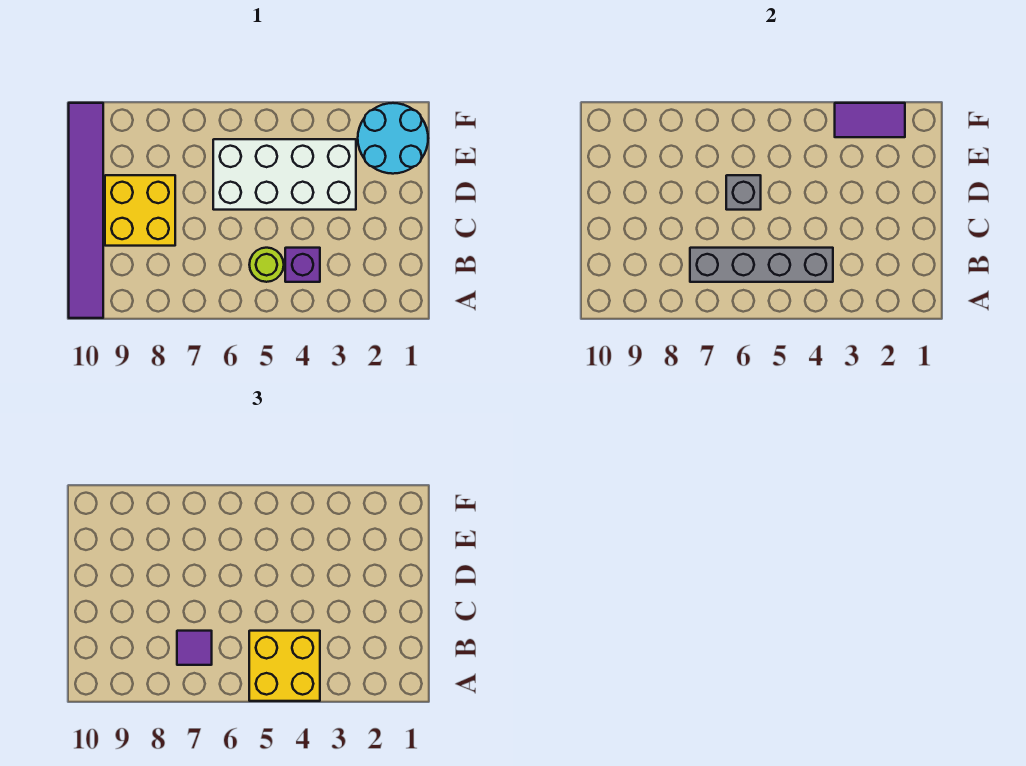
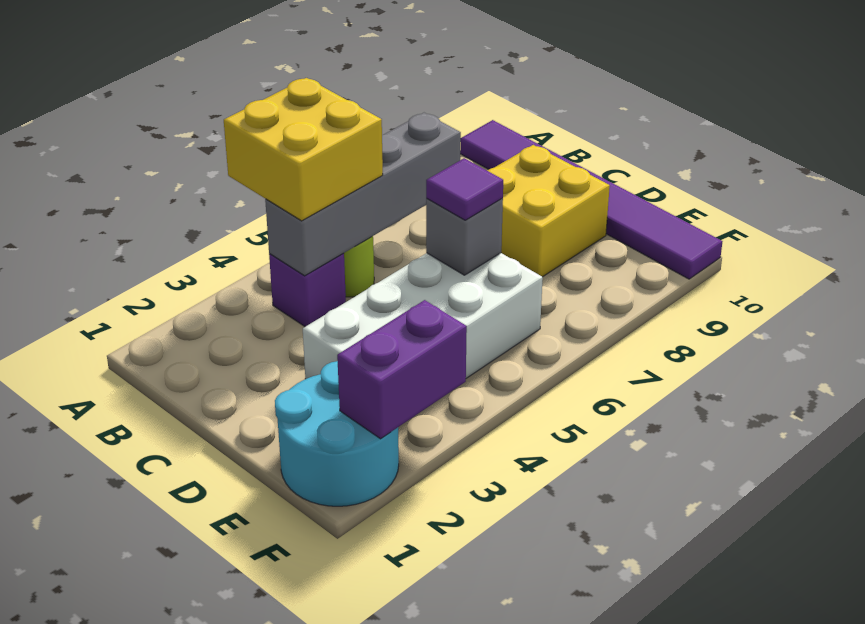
purple 1x1 tile [177,631,212,665] -> purple 1x1 tile moved to [426,158,503,220]
purple 1x2 tile [835,103,905,137] -> purple 1x2 brick [337,300,467,439]

